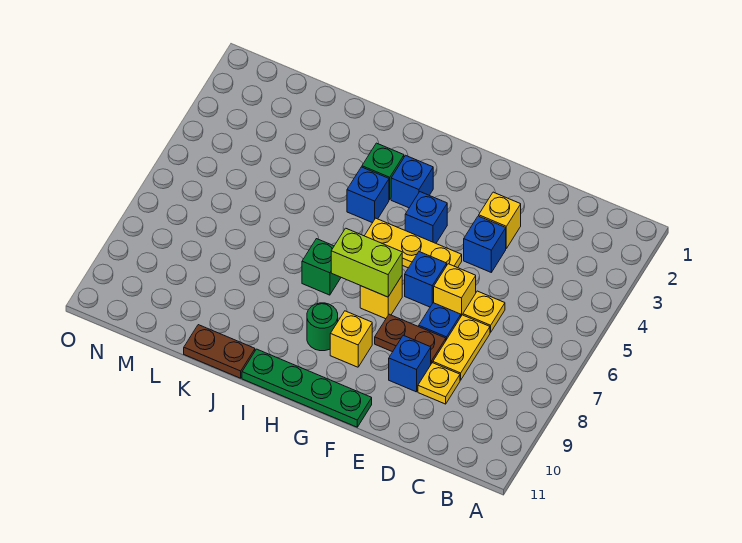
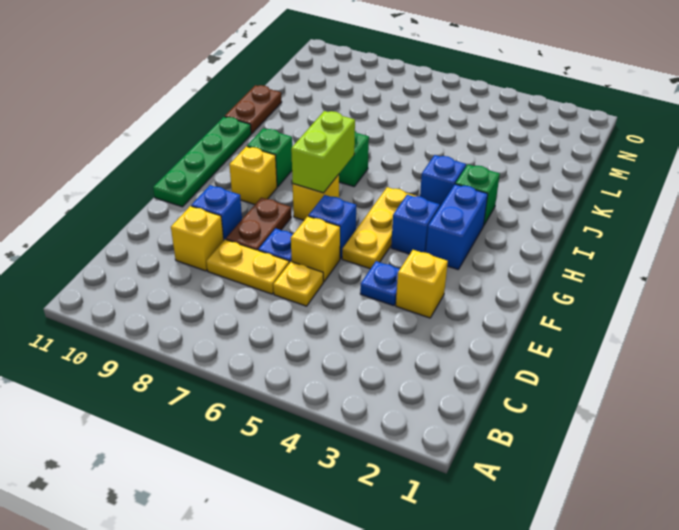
yellow 1x1 plate [418,363,460,404] -> yellow 1x1 brick [171,206,224,271]
blue 1x1 brick [464,216,506,272] -> blue 1x1 plate [360,261,400,306]
blue 1x1 brick [391,155,433,208] -> blue 1x2 brick [426,184,488,269]
green 1x1 round brick [307,303,338,351] -> green 1x1 brick [247,128,292,187]

